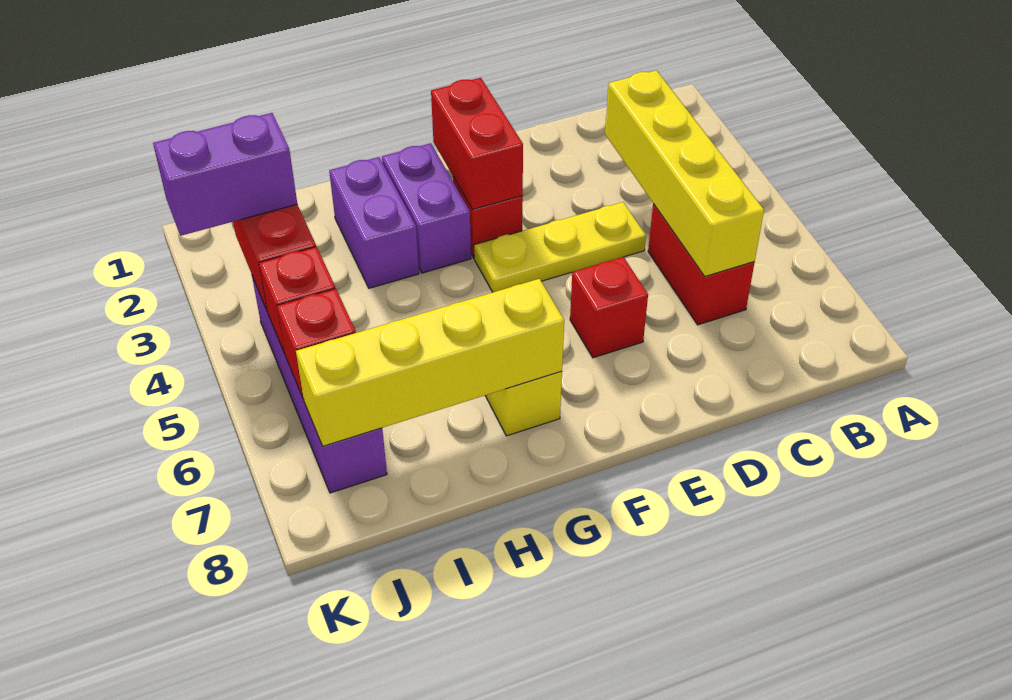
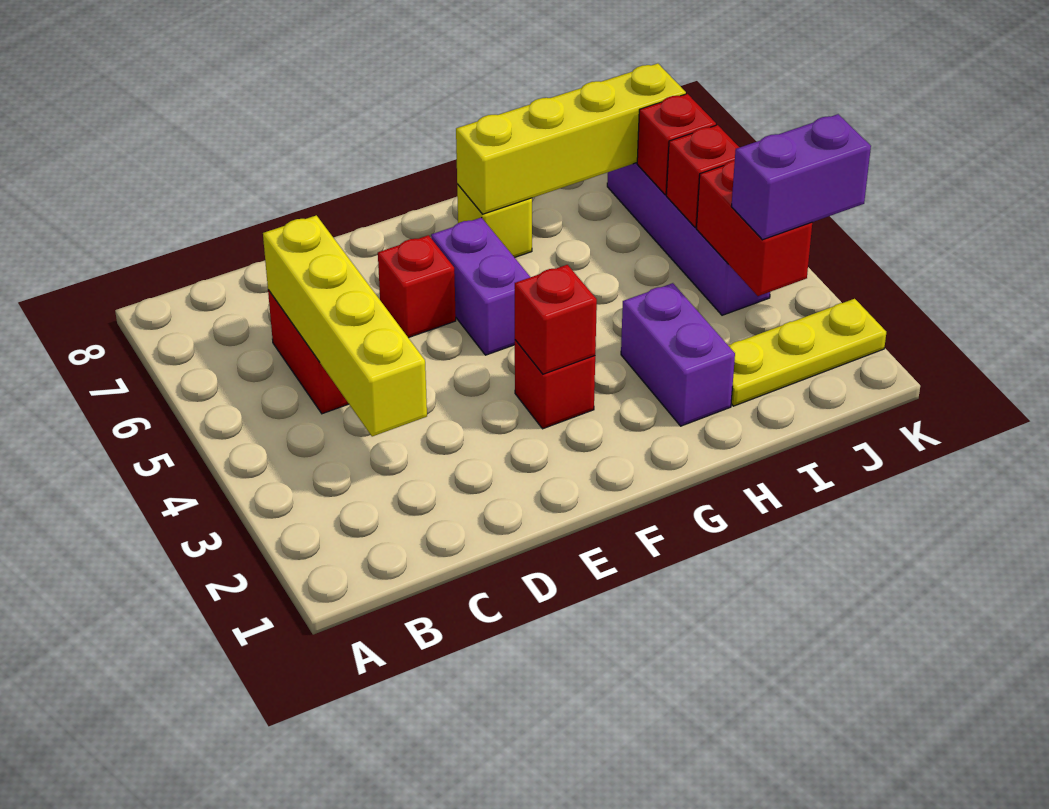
yellow 1x3 plate [474,202,646,292] -> yellow 1x3 plate moved to [728,299,886,406]
red 1x2 brick [431,78,523,210] -> red 1x1 brick [515,265,597,374]
purple 1x2 brick [382,143,471,273] -> purple 1x2 brick moved to [431,218,530,355]

